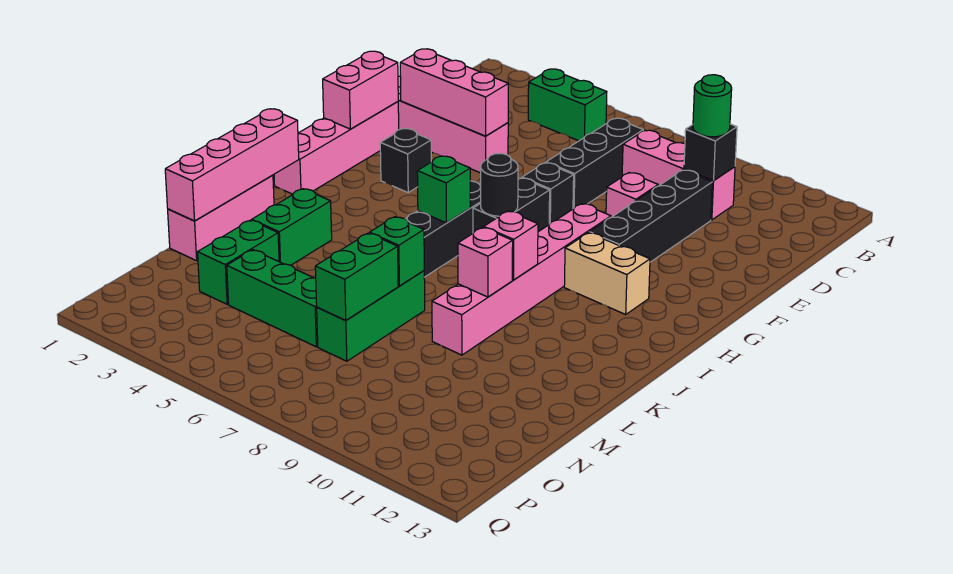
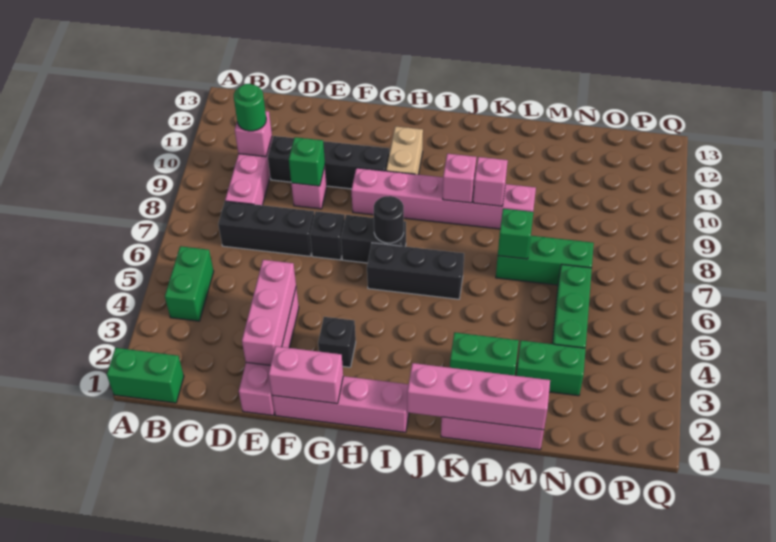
black 1x1 brick [684,124,737,181] -> pink 1x1 brick [235,111,272,157]
green 1x1 brick [417,156,470,223] -> green 1x1 brick moved to [289,137,325,186]
green 1x2 brick [315,233,398,321] -> green 1x2 brick moved to [107,348,184,403]

